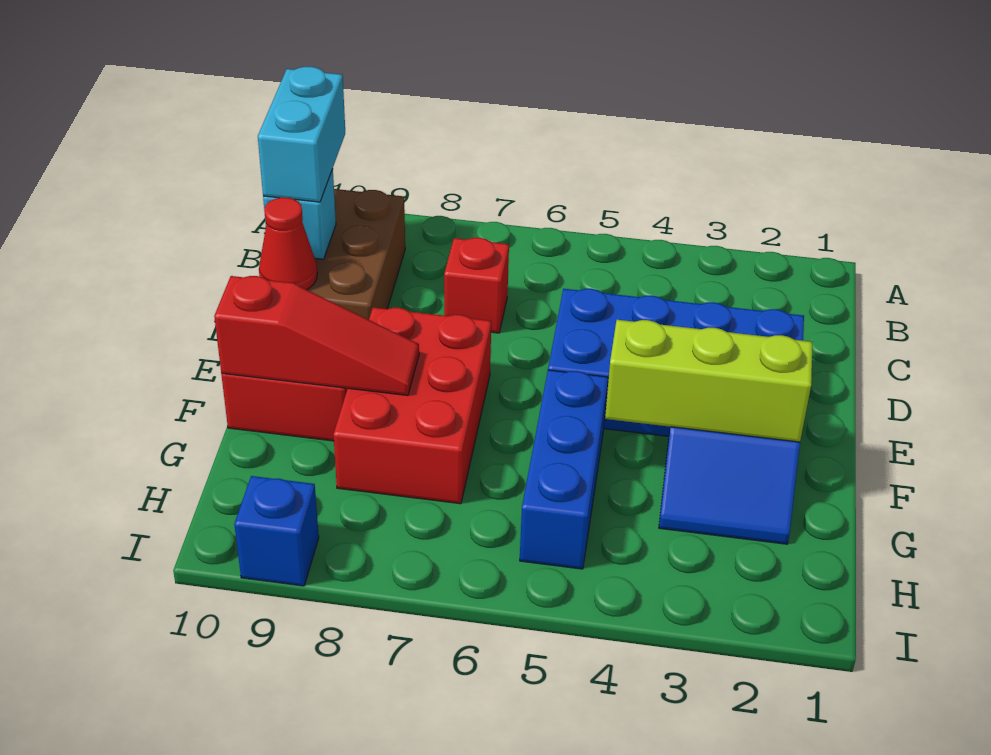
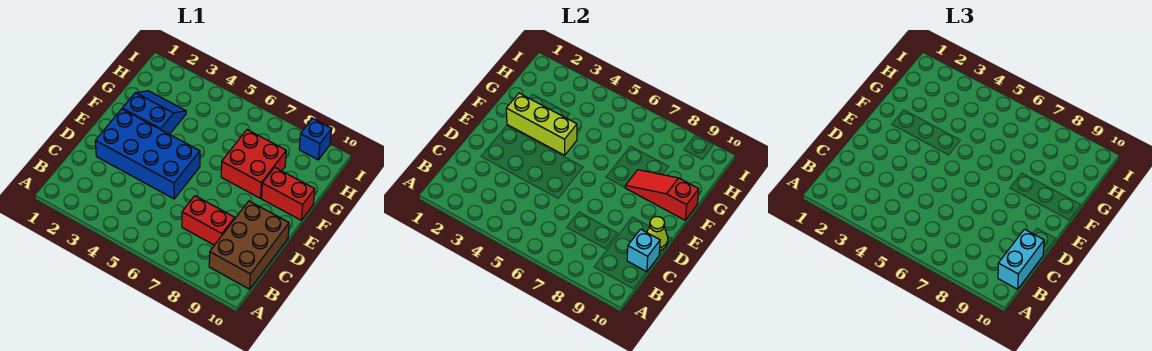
red 1x1 brick [444,238,509,333] -> red 1x2 brick [182,196,235,245]
red 1x1 cone [259,198,317,290] -> lime 1x1 cone [647,216,668,250]
red 2x3 brick [333,307,491,504] -> red 2x2 brick [221,130,286,198]
blue 1x3 brick [520,370,608,569] -> none

